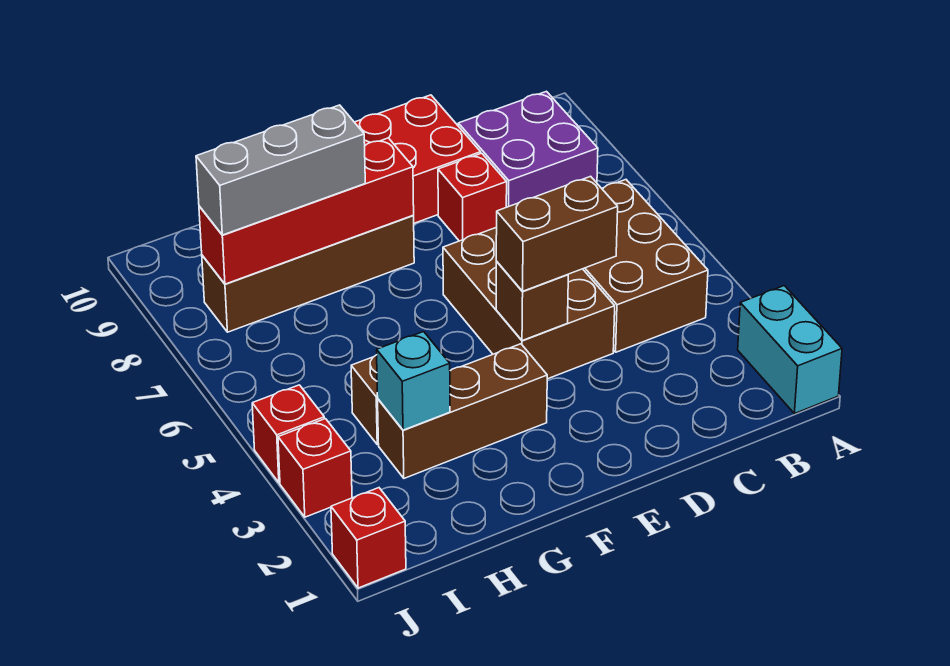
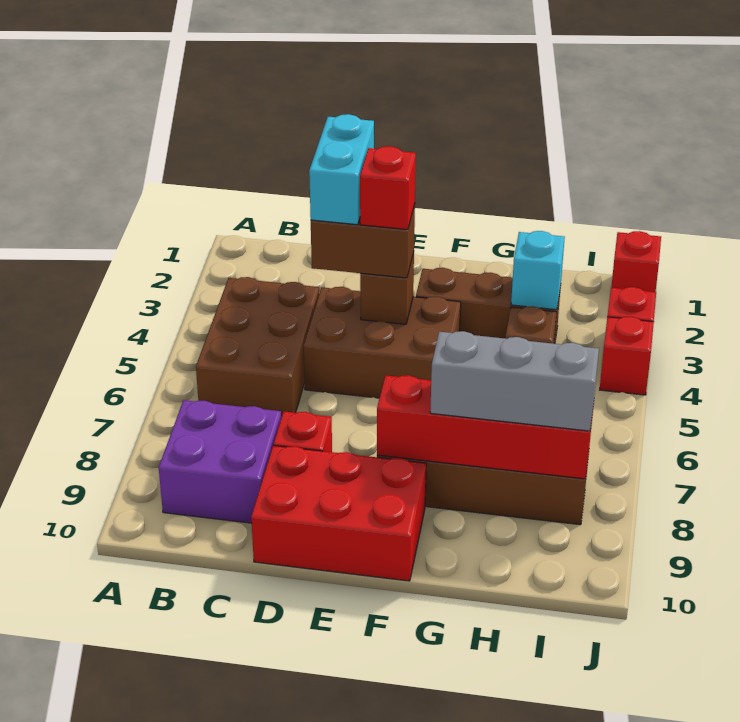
cyan 1x2 brick [738,286,842,414] -> cyan 1x2 brick moved to [309,114,374,225]
brown 2x3 brick [443,227,615,379] -> brown 2x3 brick turned to [304,287,461,398]
none -> red 1x1 brick [360,146,416,230]

